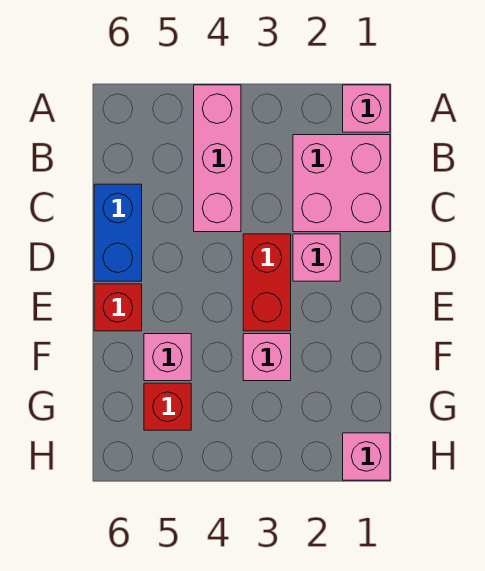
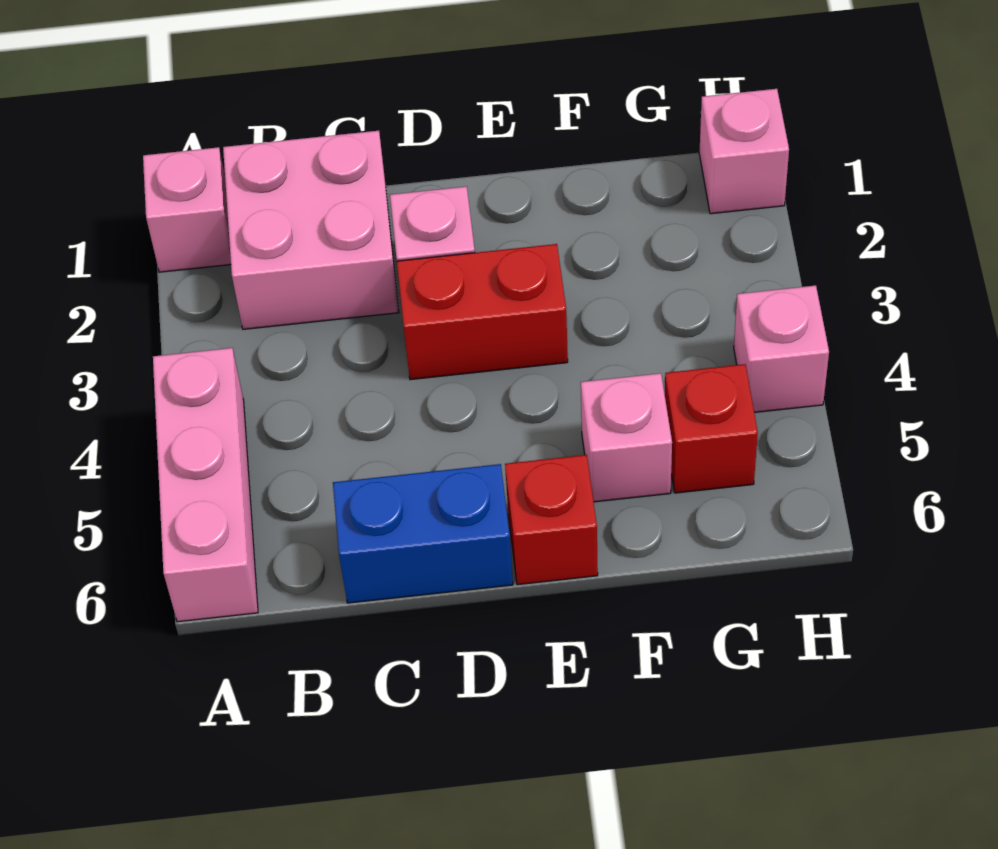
pink 1x3 brick [194,85,241,232] -> pink 1x3 brick turned to [153,348,258,622]
pink 1x1 brick [243,334,291,381] -> pink 1x1 brick moved to [734,285,829,412]

